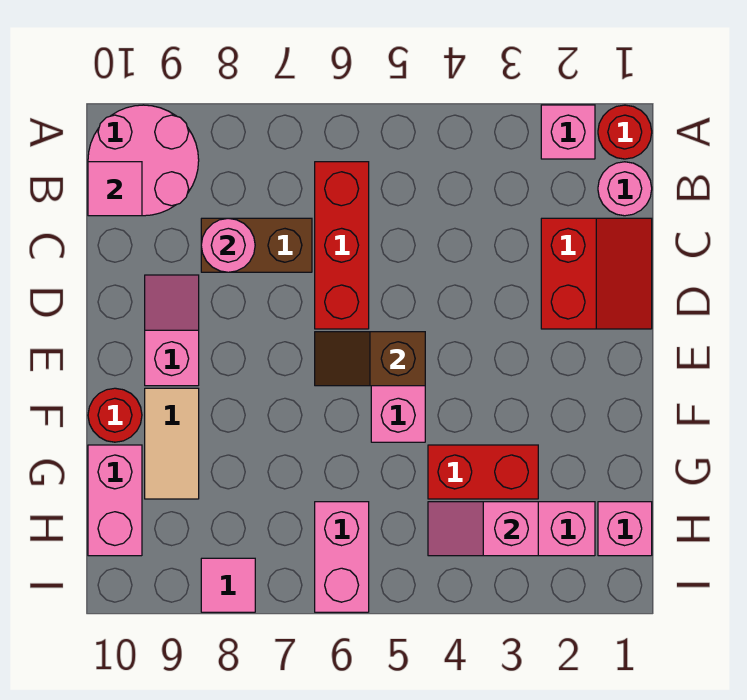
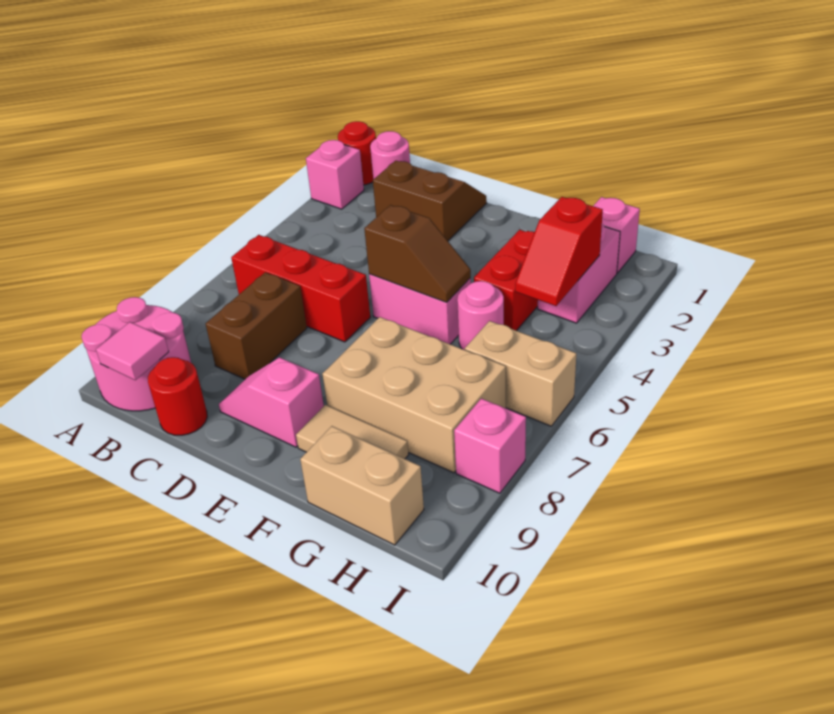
red 2x2 slope [541,218,652,329] -> brown 2x2 slope [373,161,487,241]
pink 1x1 round brick [201,218,255,272] -> pink 1x1 round brick moved to [457,281,504,350]
brown 1x2 slope [315,332,425,386] -> brown 1x2 slope turned to [364,205,471,302]
none -> tan 2x3 brick [323,317,506,473]
red 1x1 round brick [88,388,142,442] -> red 1x1 round brick moved to [148,357,207,435]
pink 1x2 brick [88,445,142,556] -> tan 1x2 brick [300,426,424,545]
pink 1x2 slope [428,502,538,556] -> red 1x2 slope [515,197,603,306]
pink 1x2 brick [315,502,369,612] -> tan 1x2 brick [465,321,576,426]
pink 1x1 tile [201,558,255,612] -> pink 1x1 brick [454,398,526,493]

